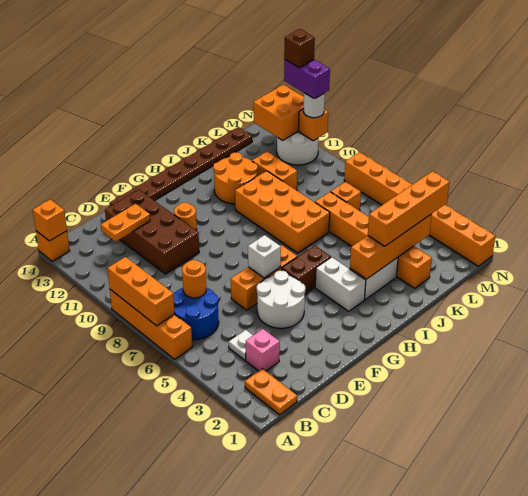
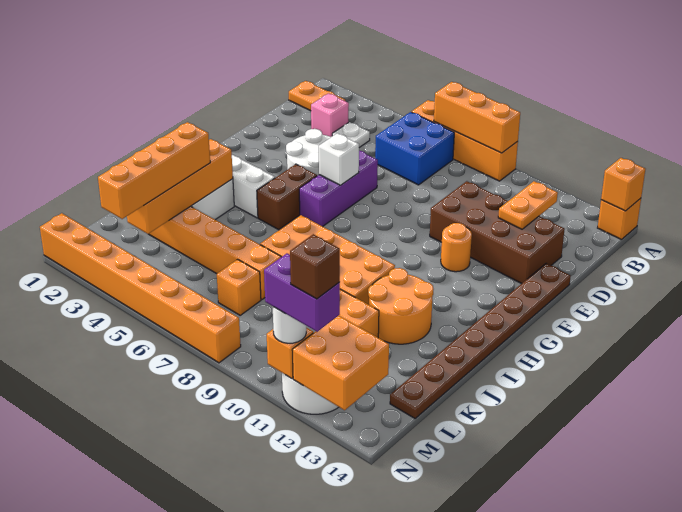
blue 2x2 round brick [173,288,219,340] -> blue 2x2 brick [375,112,454,185]
orange 1x1 round brick [182,260,206,298] -> none
orange 1x3 brick [231,245,297,310] -> purple 1x3 brick [299,151,378,226]

